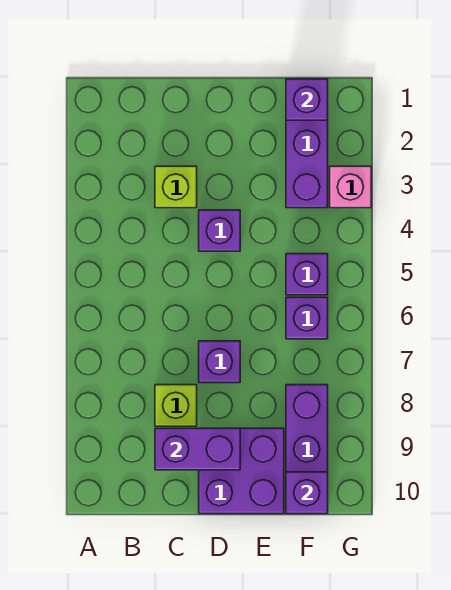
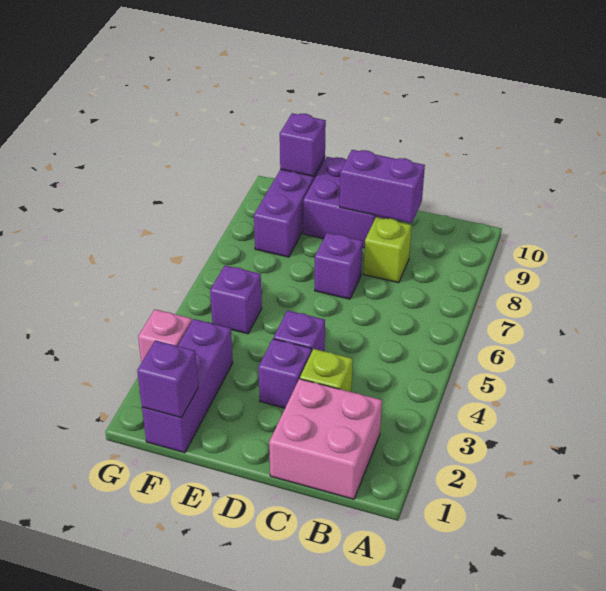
none -> pink 2x2 brick [269,379,382,499]
purple 1x1 brick [286,297,328,339] -> purple 1x1 brick moved to [258,339,311,408]

